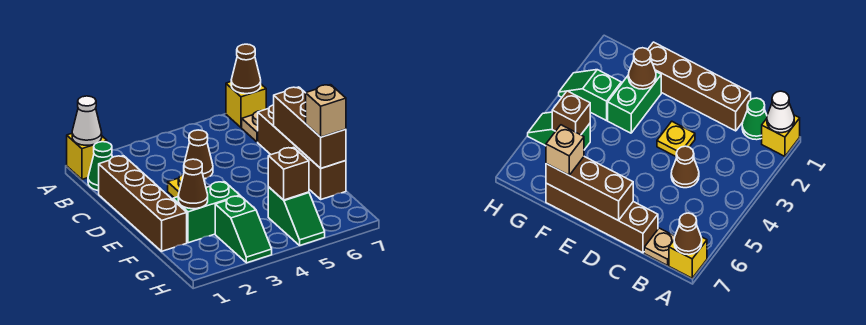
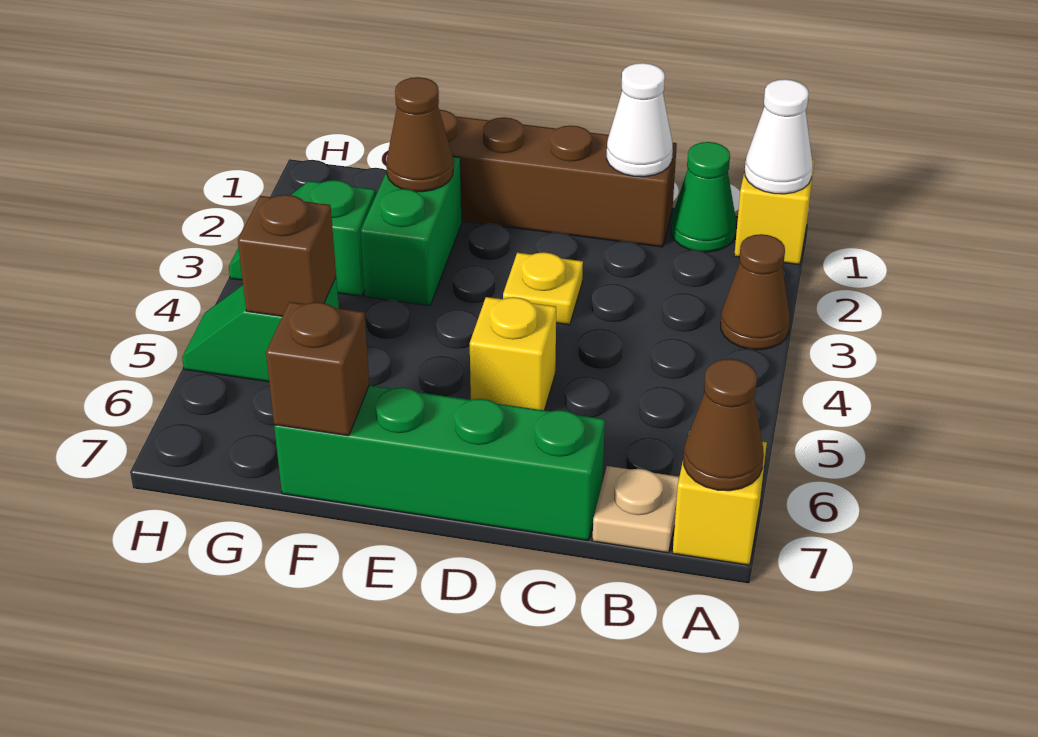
none -> white 1x1 cone [607,63,673,177]
brown 1x1 cone [185,130,213,179] -> brown 1x1 cone moved to [721,234,790,350]
brown 1x4 brick [258,105,346,199] -> green 1x4 brick [274,385,605,540]
none -> yellow 1x1 brick [470,297,556,410]
brown 1x3 brick [274,87,346,168] -> brown 1x1 brick [266,302,369,436]
tan 1x1 brick [306,85,346,137] -> none

